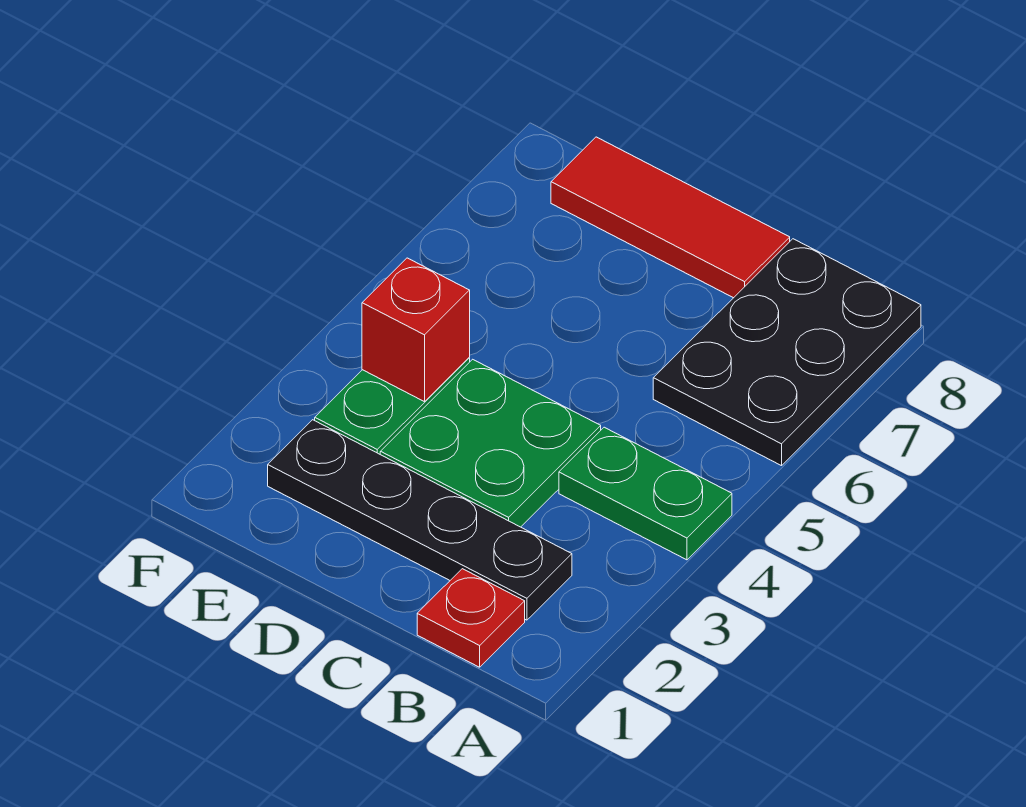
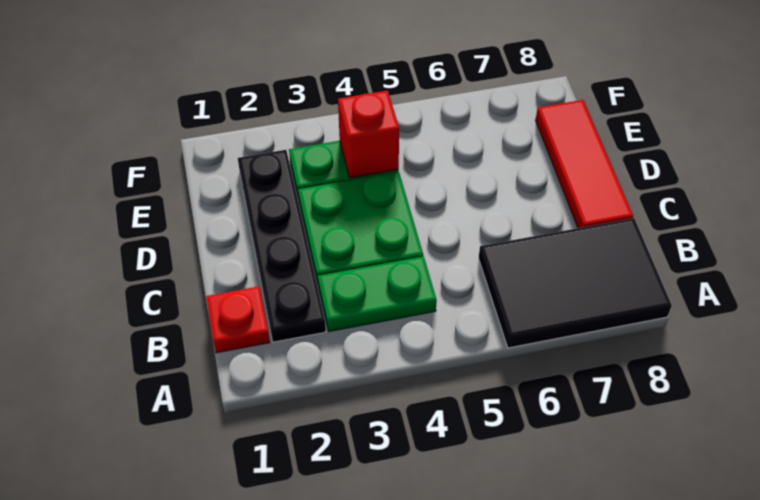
green 1x2 plate [559,427,732,560] -> green 1x2 plate turned to [318,256,437,332]
black 2x3 plate [653,239,921,466] -> black 2x3 tile [479,218,672,348]

